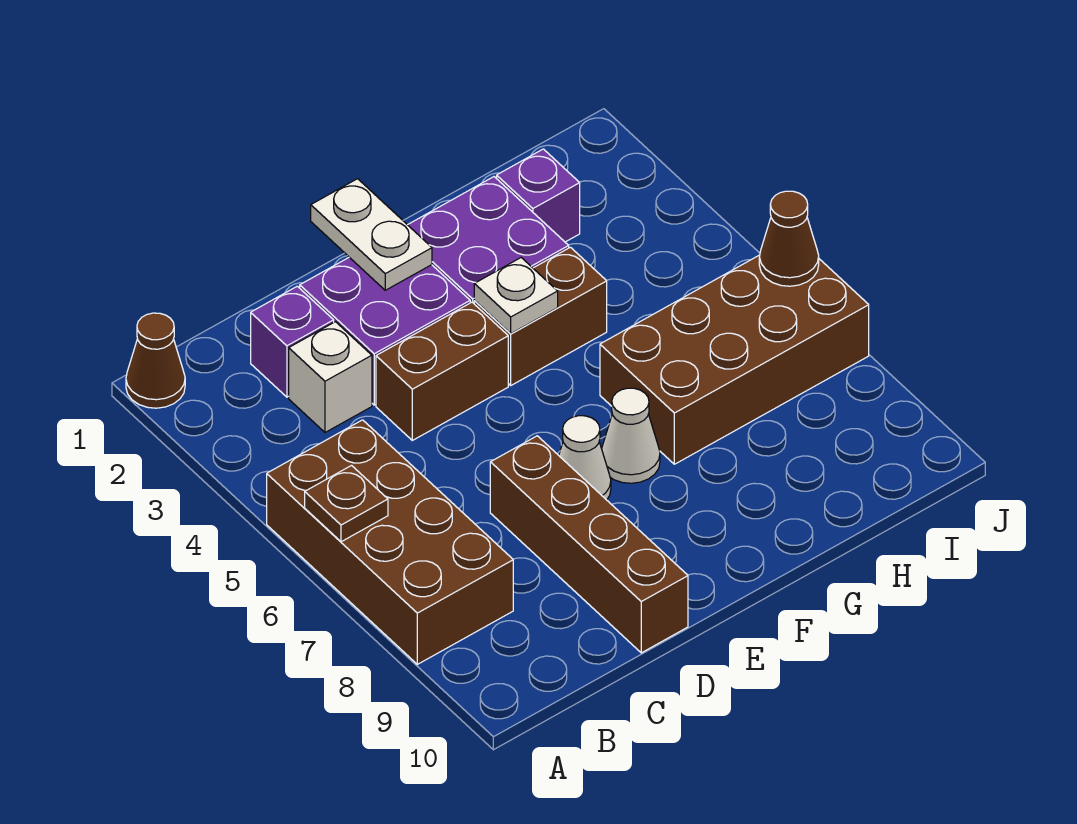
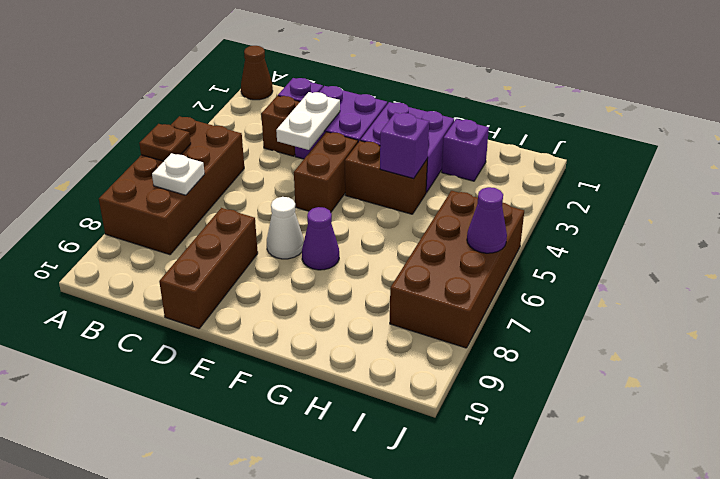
white 1x1 brick [289,322,372,432] -> brown 1x1 brick [261,96,300,156]
brown 1x2 brick [376,302,508,440] -> brown 1x2 brick turned to [294,132,358,212]
brown 1x4 brick [490,436,688,653] -> brown 1x3 brick [159,208,258,329]
white 1x2 plate [311,179,432,290] -> white 1x2 plate moved to [276,92,340,150]
white 1x1 plate [474,258,558,334] -> white 1x1 plate moved to [152,153,205,195]
white 1x1 cone [602,388,660,483] -> purple 1x1 cone [302,207,339,270]
none -> purple 1x1 brick [380,113,429,179]
brown 2x4 brick [600,255,869,464] -> brown 2x4 brick turned to [390,191,524,348]
brown 1x1 cone [759,191,819,286] -> purple 1x1 cone [467,187,507,253]

